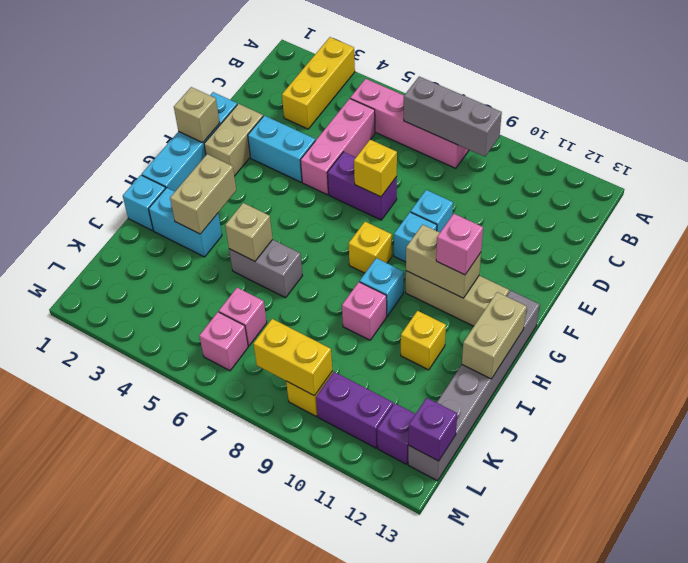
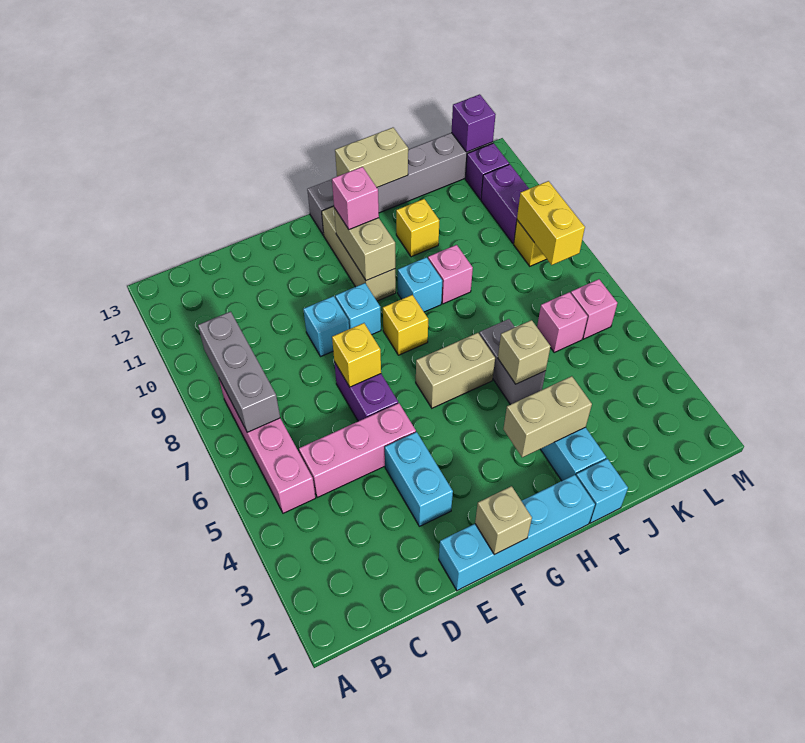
yellow 1x3 brick [282,37,355,129] -> none
tan 1x2 brick [204,104,263,176] -> tan 1x2 brick moved to [416,333,495,408]

